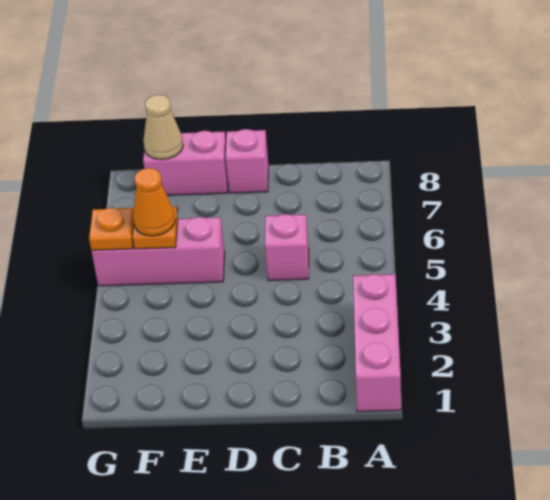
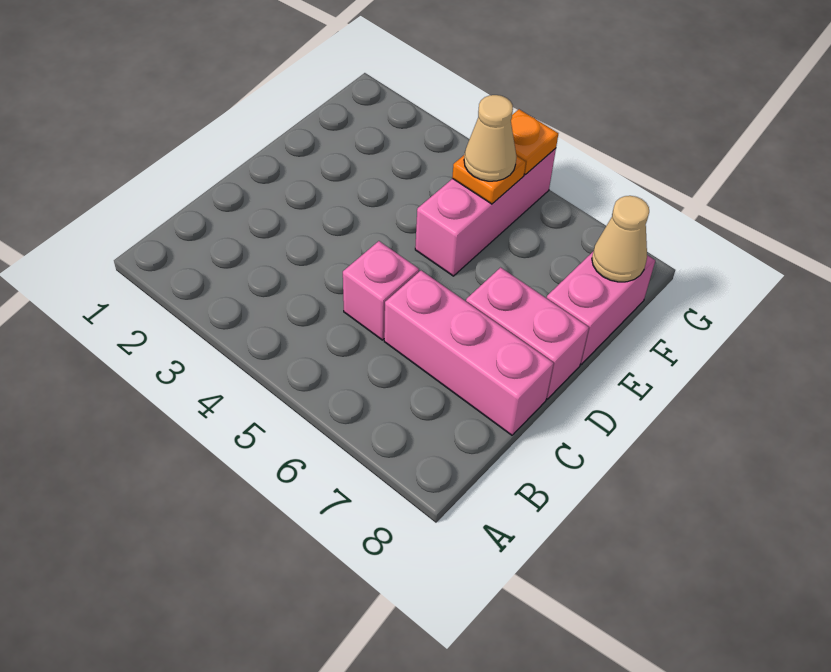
pink 1x3 brick [353,274,401,412] -> pink 1x3 brick moved to [384,271,554,435]
pink 1x1 brick [226,129,269,193] -> pink 1x2 brick [466,268,589,399]
orange 1x1 cone [133,168,175,236] -> tan 1x1 cone [464,95,516,181]

